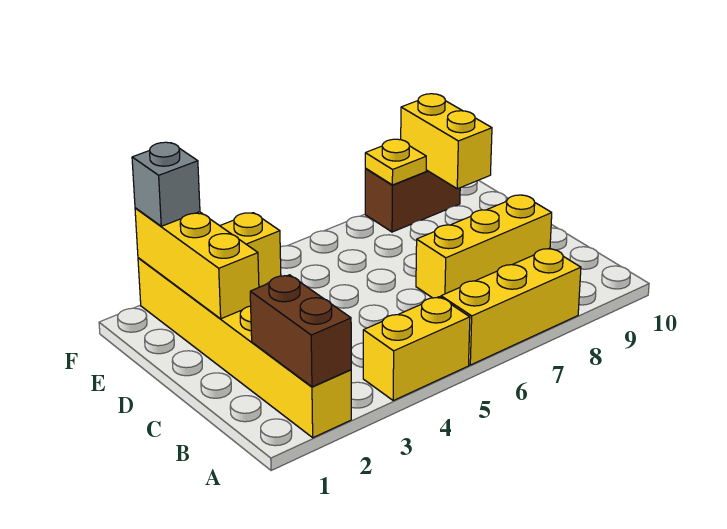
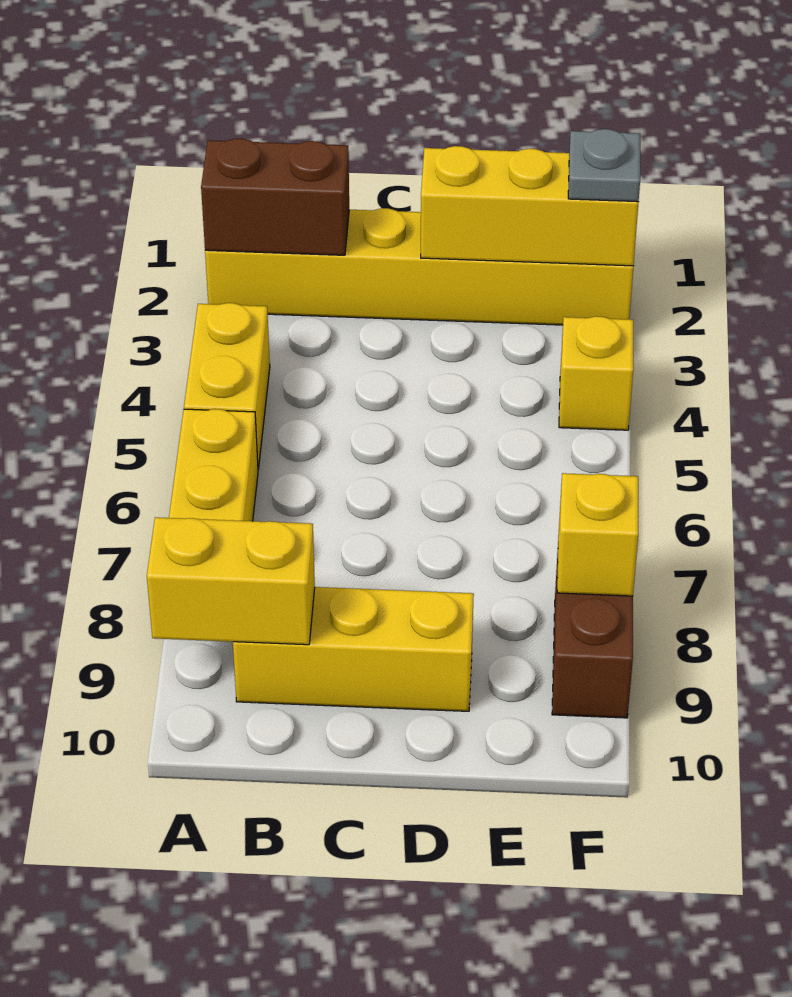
yellow 1x3 brick [416,195,552,298] -> yellow 1x3 brick turned to [233,587,474,711]
yellow 1x2 brick [401,94,492,189] -> yellow 1x2 brick moved to [147,517,315,645]
grey 1x1 brick [132,142,200,226] -> grey 1x1 plate [568,129,640,202]
yellow 1x1 plate [365,139,426,185] -> yellow 1x1 brick [557,473,638,596]

